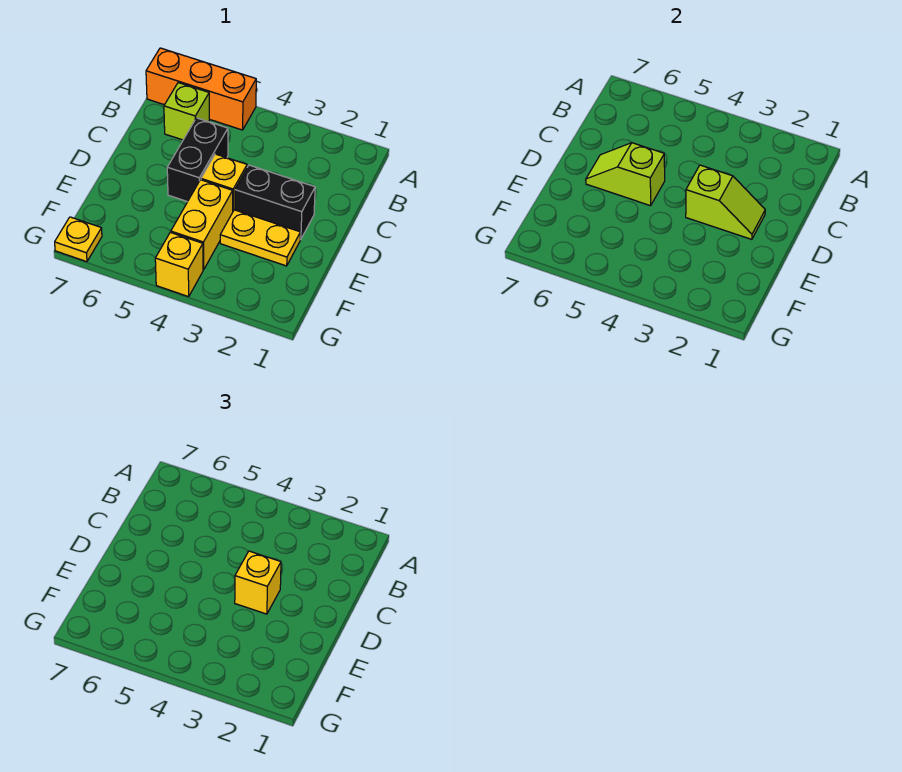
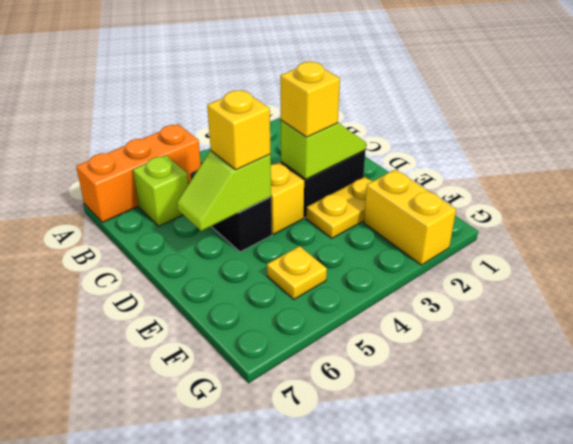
yellow 1x2 brick [171,180,233,270] -> yellow 1x2 brick moved to [364,170,456,265]
yellow 1x1 brick [155,232,203,297] -> yellow 1x1 brick moved to [207,90,271,170]
yellow 1x1 plate [55,217,102,262] -> yellow 1x1 plate moved to [267,246,327,299]

